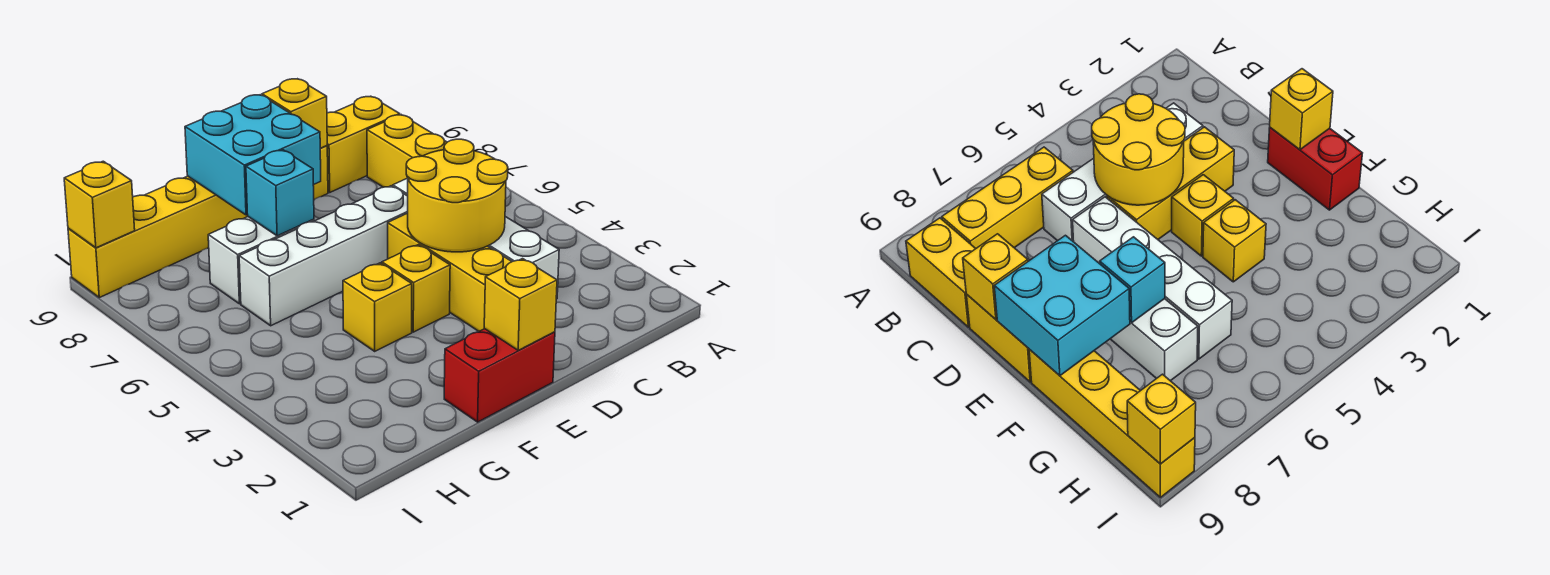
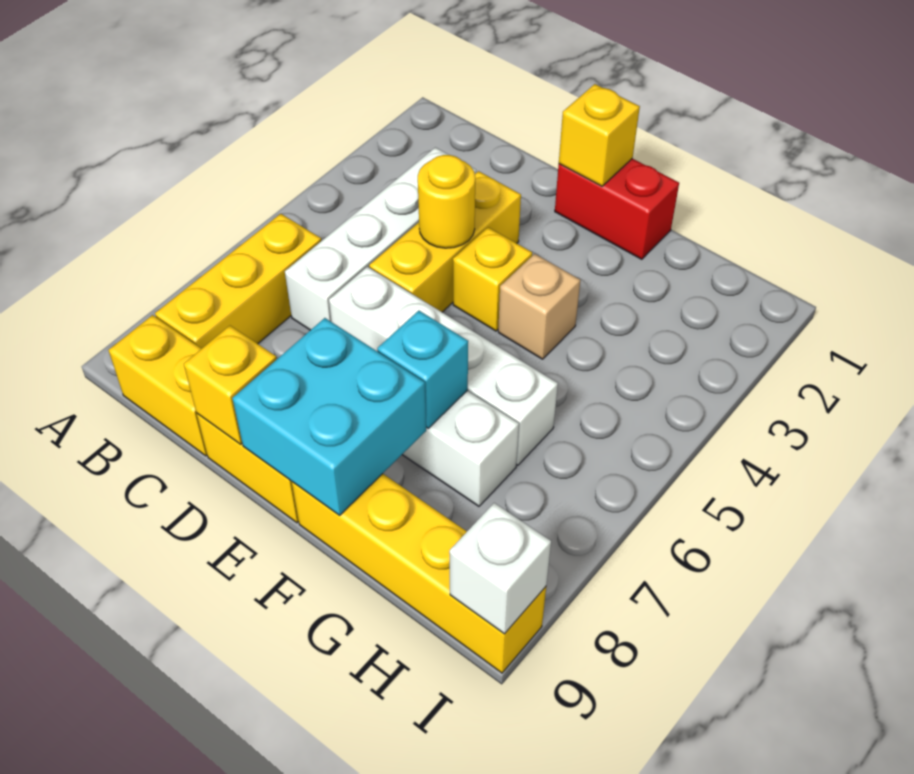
yellow 2x2 round brick [406,139,508,252] -> yellow 1x1 round brick [418,155,475,248]
yellow 1x1 brick [343,263,412,351] -> tan 1x1 brick [498,254,580,359]
yellow 1x1 brick [64,161,135,248] -> white 1x1 brick [449,503,551,634]

